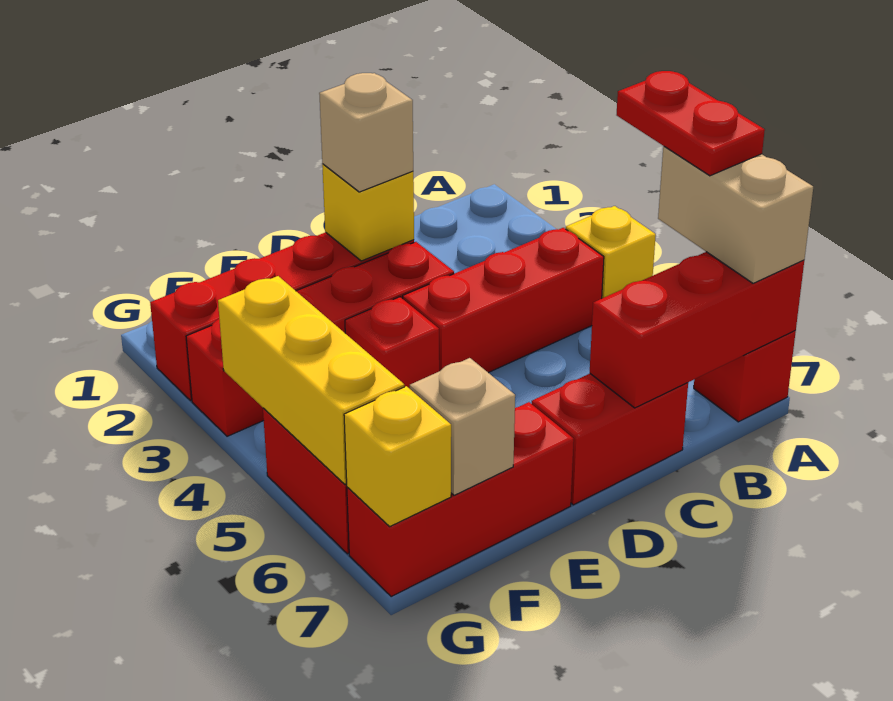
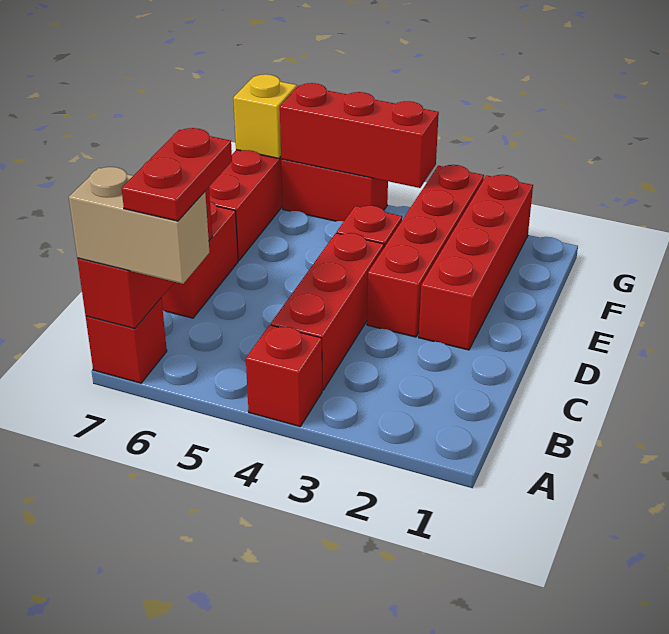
yellow 1x1 brick [566,206,656,298] -> red 1x1 brick [246,325,322,426]
red 1x2 plate [617,71,765,176] -> red 1x2 plate turned to [122,128,232,221]
yellow 1x1 brick [322,164,414,261] -> none
tan 1x1 brick [319,73,413,192] -> none
tan 1x1 brick [410,358,515,495] -> none
yellow 1x3 brick [218,276,404,484] -> red 1x3 brick [280,83,439,188]

